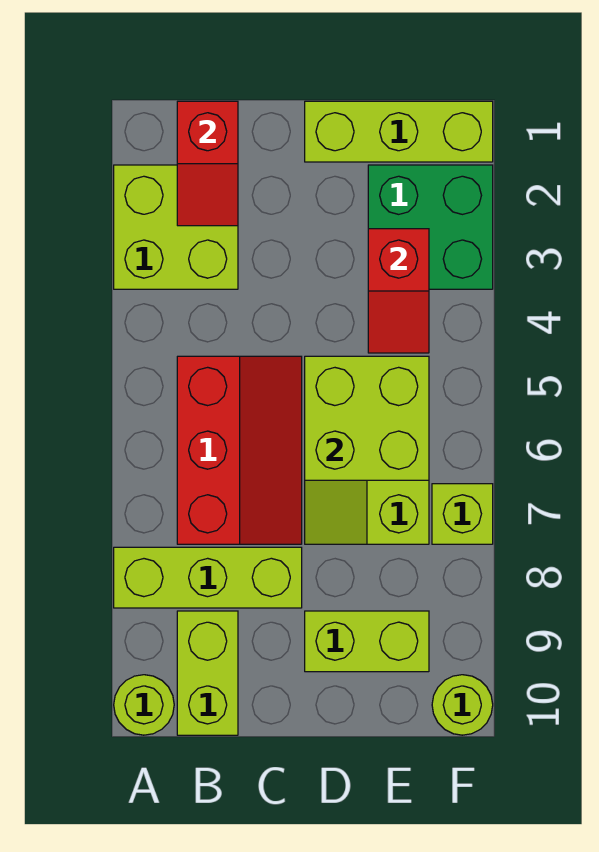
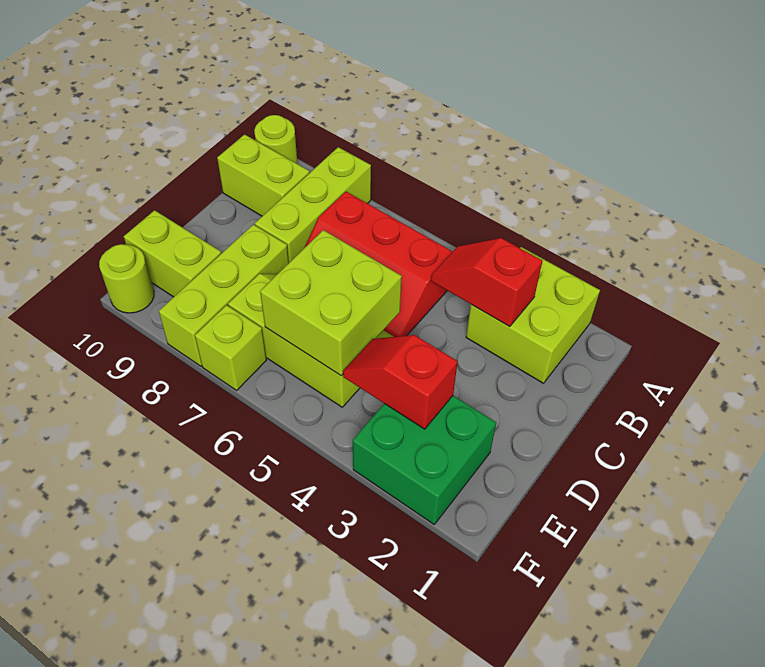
red 1x2 slope [177,101,238,226] -> red 1x2 slope moved to [431,238,543,327]
lime 1x3 brick [305,101,493,162] -> lime 1x3 brick moved to [159,225,289,366]
lime 1x2 brick [305,611,429,672] -> lime 1x2 brick turned to [124,210,221,297]

